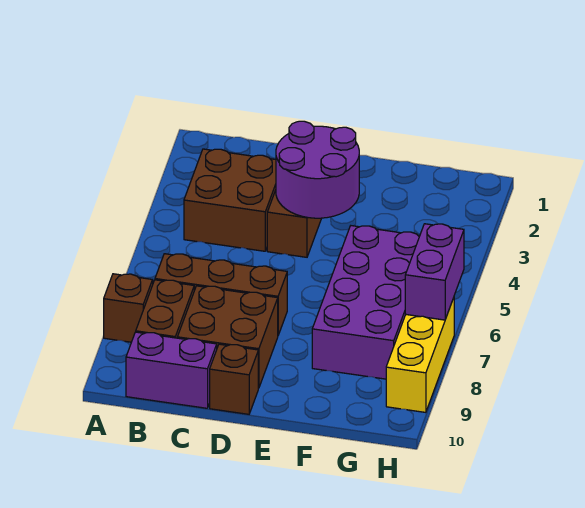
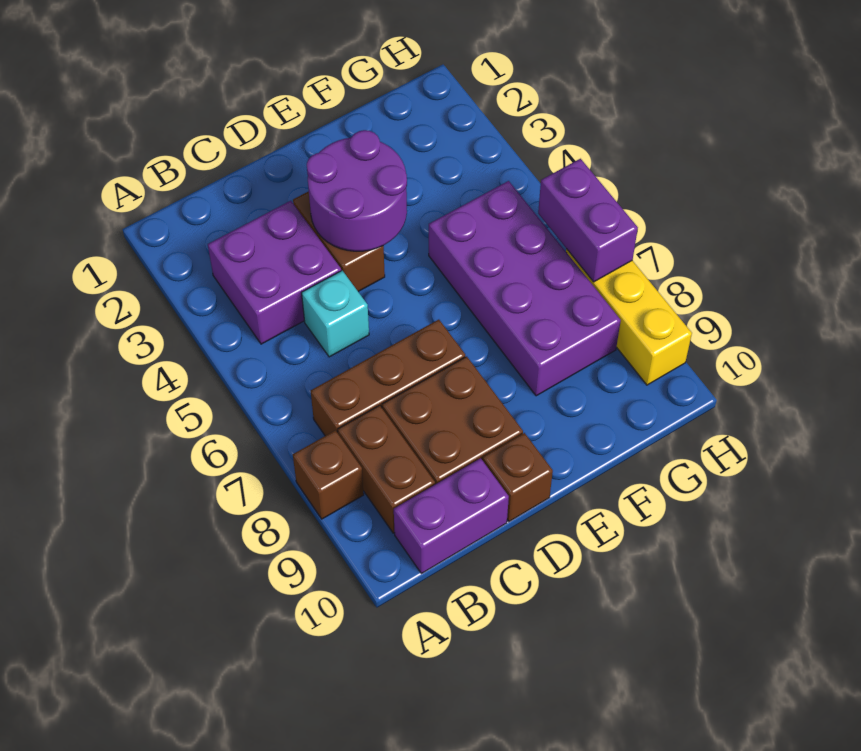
brown 2x2 brick [184,149,276,251] -> purple 2x2 brick [208,201,341,344]
none -> cyan 1x1 brick [302,271,369,357]

